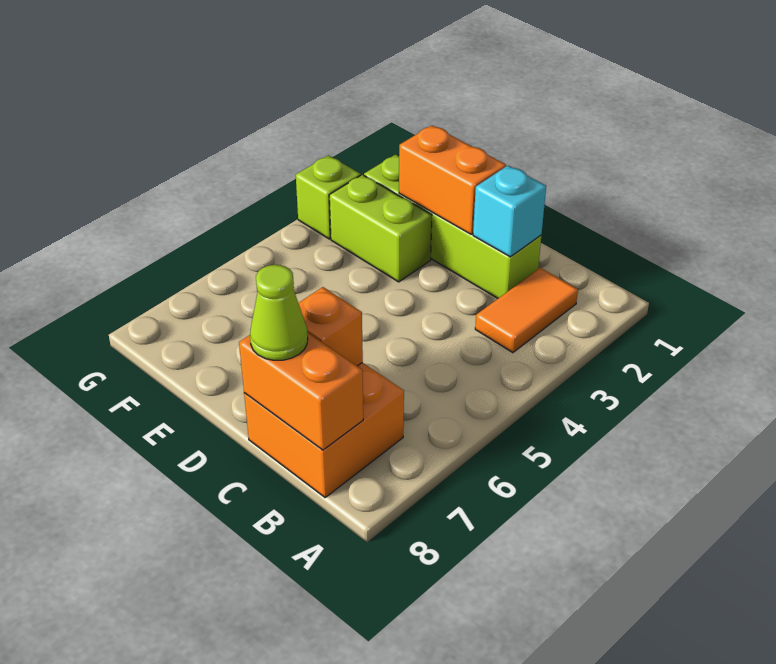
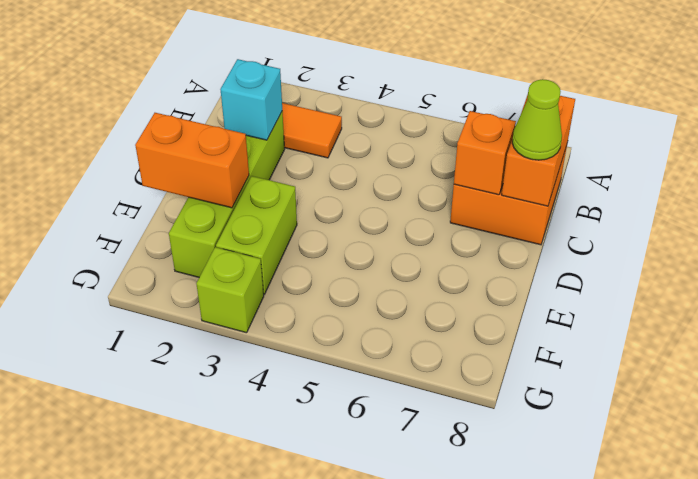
orange 1x2 brick [399,125,506,234] -> orange 1x2 brick turned to [135,113,249,208]

